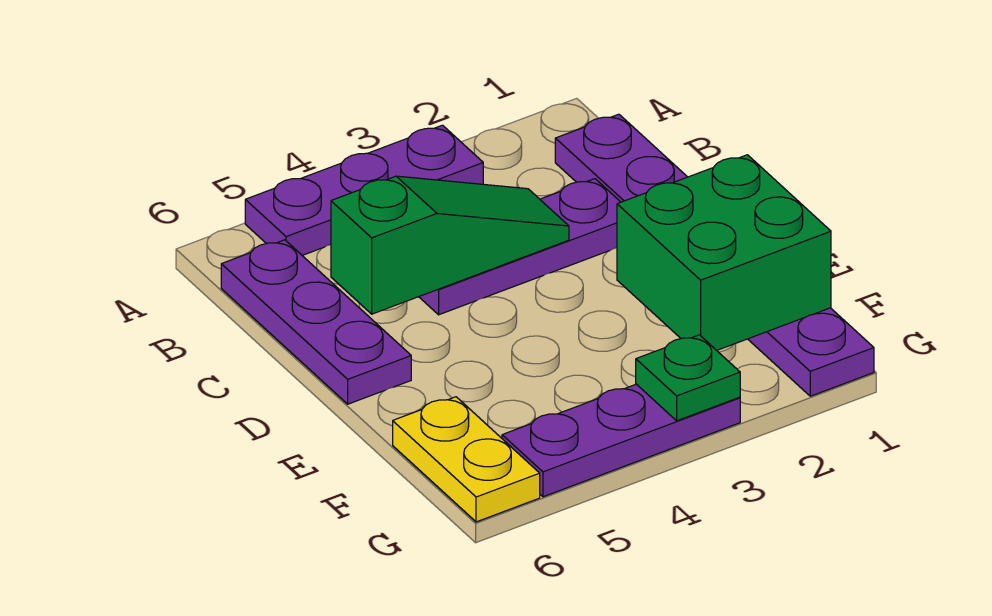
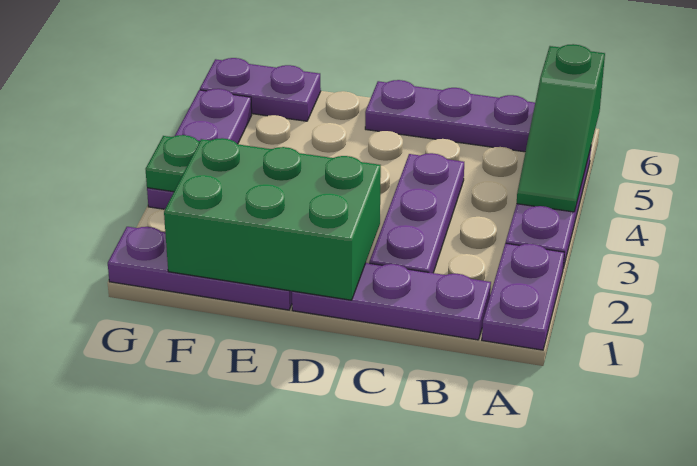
none -> purple 1x2 plate [482,243,565,350]
green 1x3 slope [331,176,569,314] -> green 1x3 slope moved to [517,44,605,212]
green 2x2 brick [617,155,831,350] -> green 2x3 brick [164,138,381,300]
yellow 1x2 plate [393,397,540,522] -> purple 1x2 plate [200,58,321,121]

